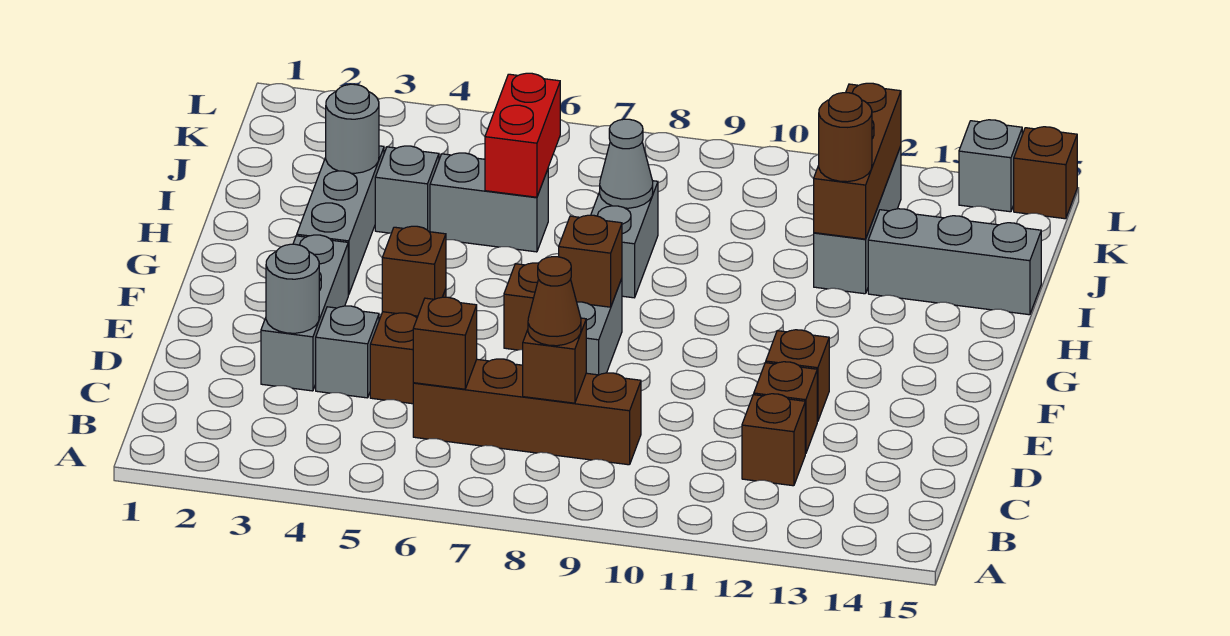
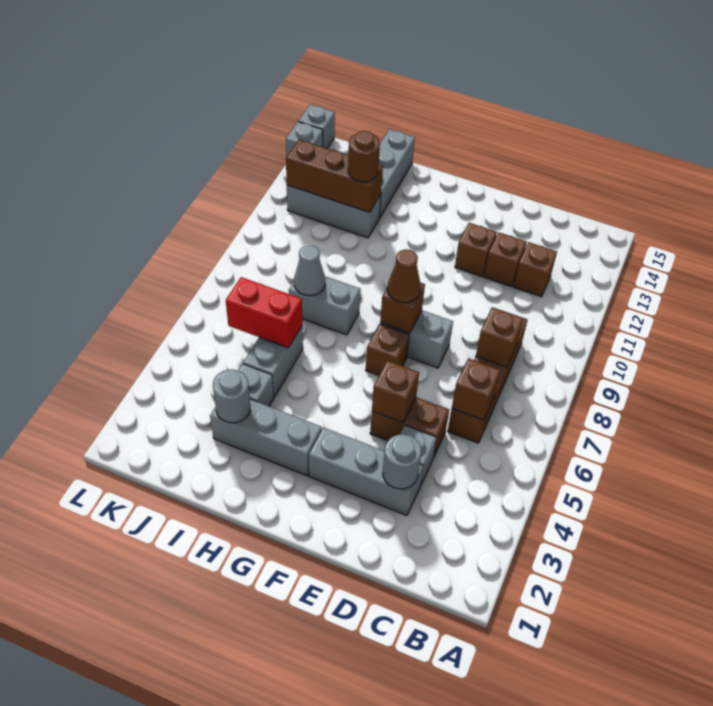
brown 1x1 cone [528,257,581,346] -> brown 1x1 cone moved to [387,249,421,303]
brown 1x1 brick [1014,127,1077,219] -> grey 1x1 brick [298,104,335,148]

